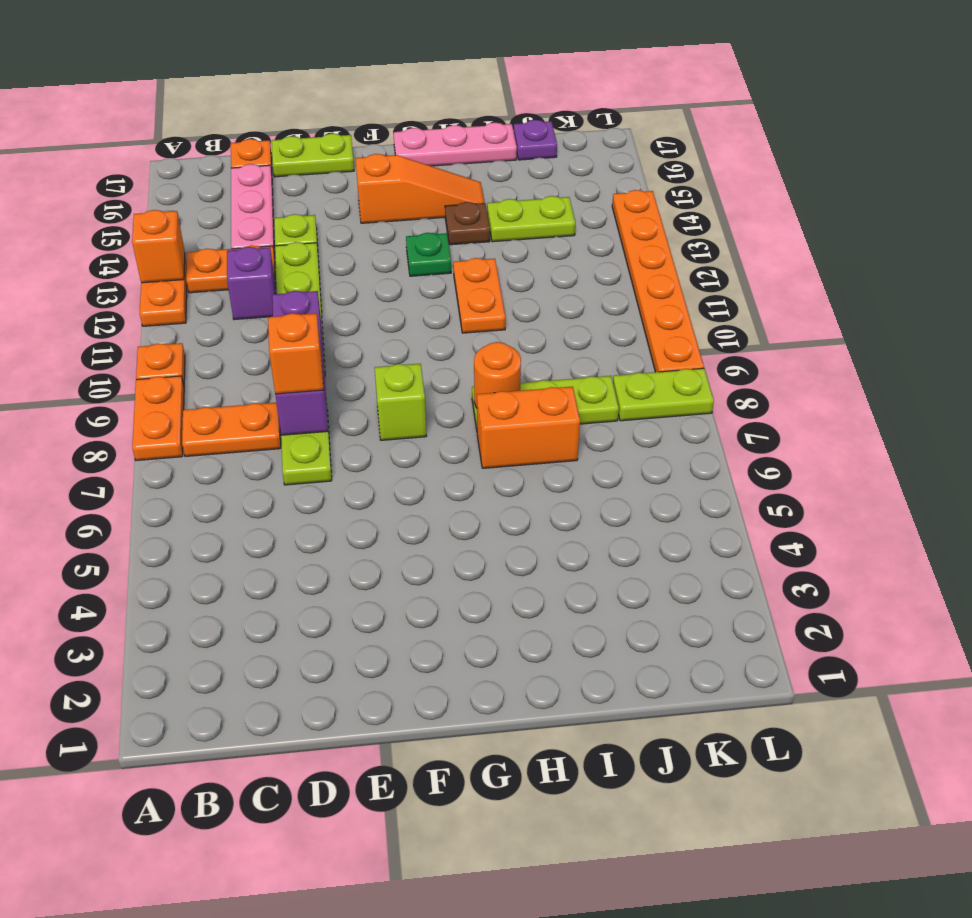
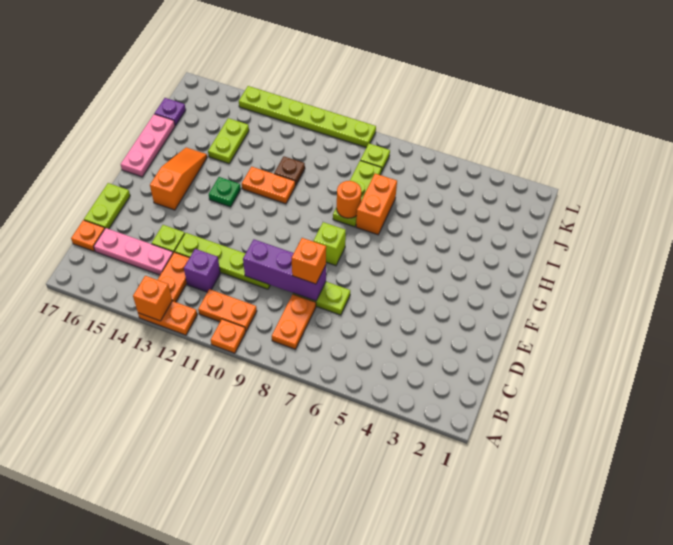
orange 1x2 plate [132,376,184,461] -> orange 1x2 plate moved to [198,289,257,331]
brown 1x1 plate [445,202,490,245] -> brown 1x1 plate moved to [274,156,305,185]
lime 1x2 plate [613,368,714,421] -> lime 1x1 plate [360,143,390,172]
orange 1x6 plate [612,190,704,372] -> lime 1x6 plate [239,86,376,148]

